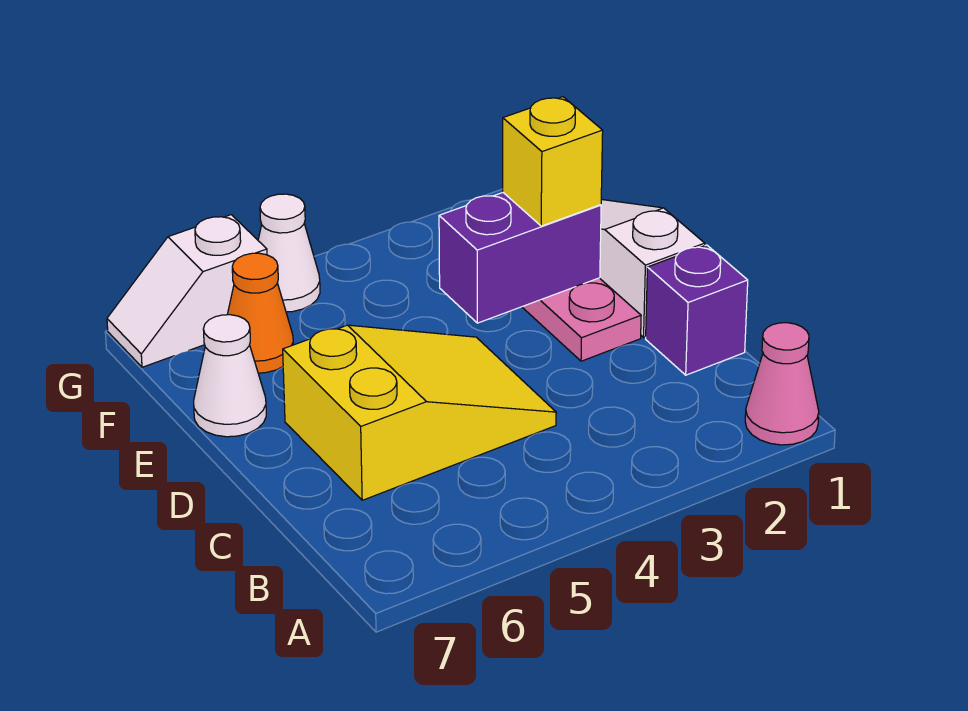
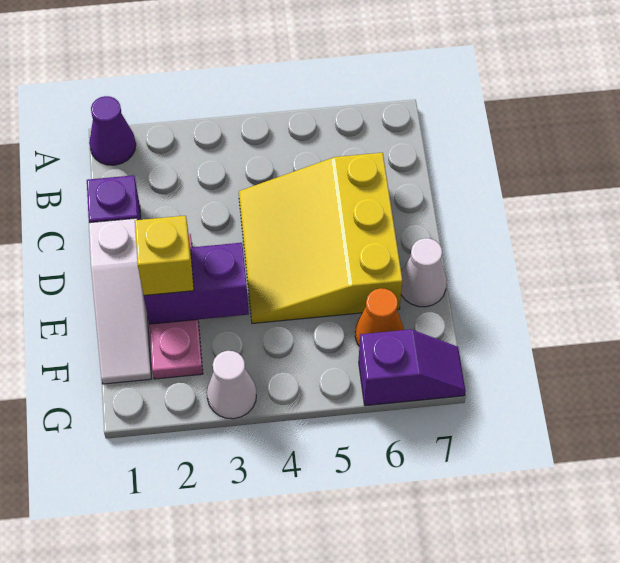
pink 1x1 cone [745,323,819,445] -> purple 1x1 cone [89,96,136,165]
yellow 2x3 slope [283,325,556,500] -> yellow 3x3 slope [239,153,403,324]
white 1x1 cone [258,194,320,312] -> white 1x1 cone moved to [207,351,256,419]
white 1x2 slope [107,215,267,367] -> purple 1x2 slope [359,329,466,406]

